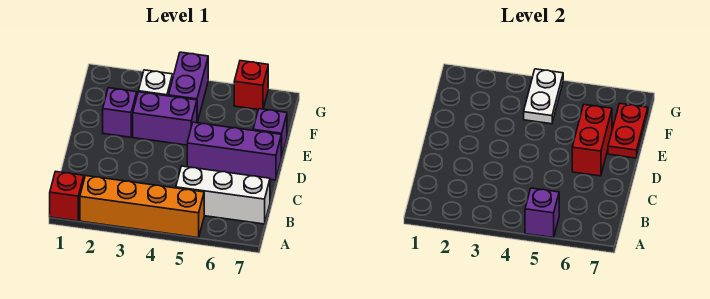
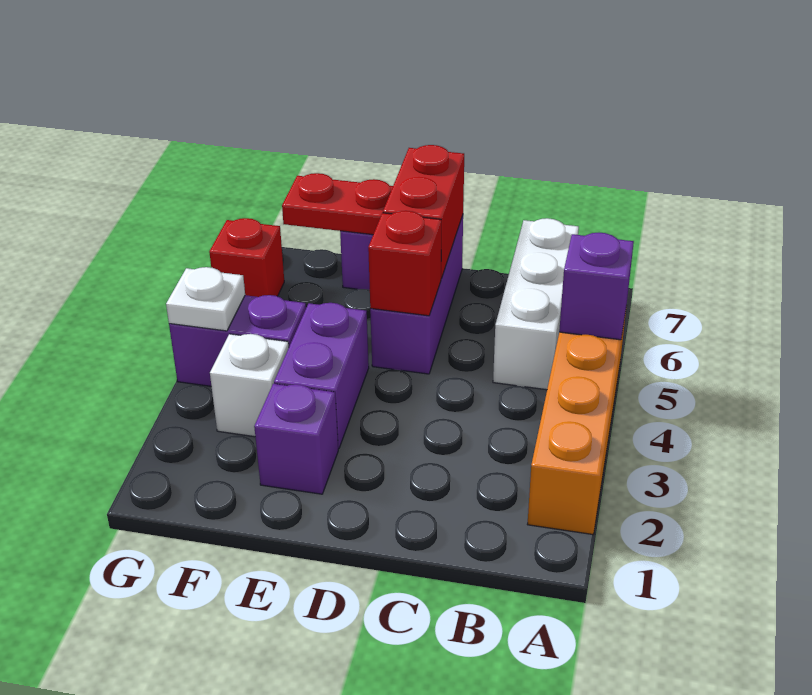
red 1x1 brick [50,171,84,221] -> red 1x1 brick moved to [368,211,441,316]
red 1x2 brick [572,105,612,176] -> red 1x2 brick turned to [383,145,464,279]
white 1x2 plate [524,69,563,124] -> white 1x1 plate [166,267,245,331]

